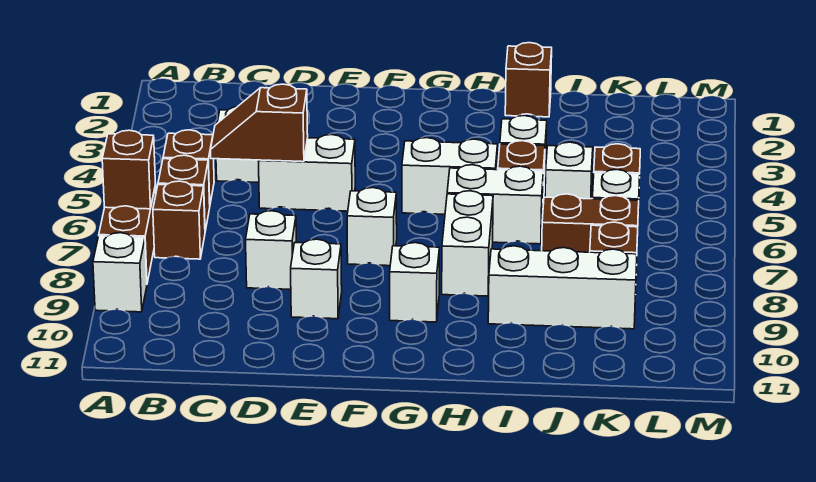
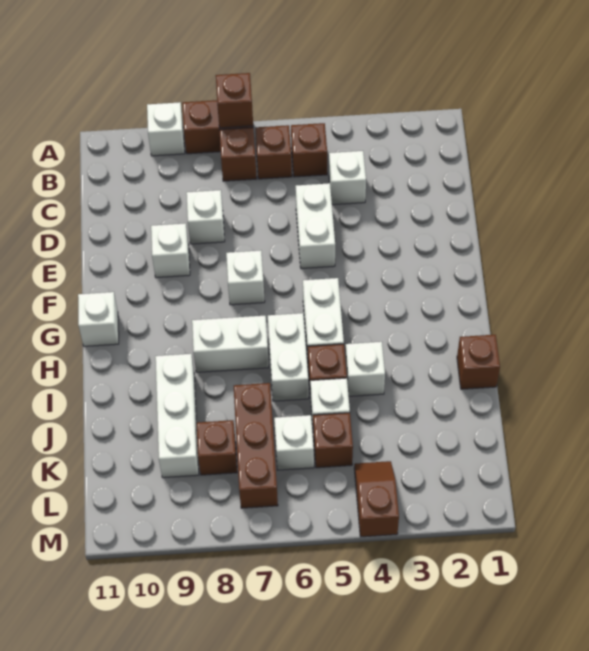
brown 1x2 slope [211,84,308,162] -> brown 1x2 slope moved to [354,461,399,537]
white 1x1 brick [390,243,439,322] -> white 1x1 brick moved to [78,292,119,346]
brown 1x2 brick [542,194,639,252] -> brown 1x3 brick [234,383,278,508]

